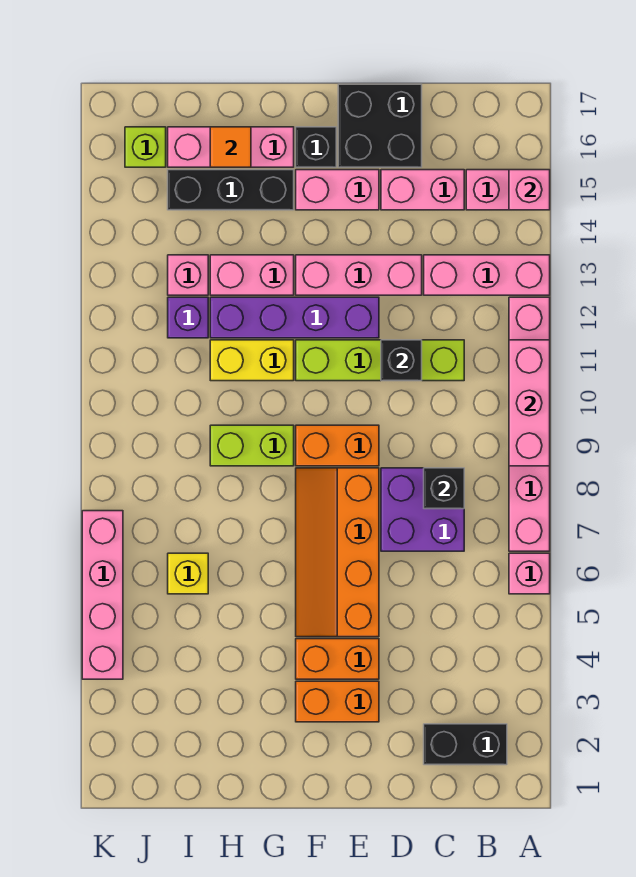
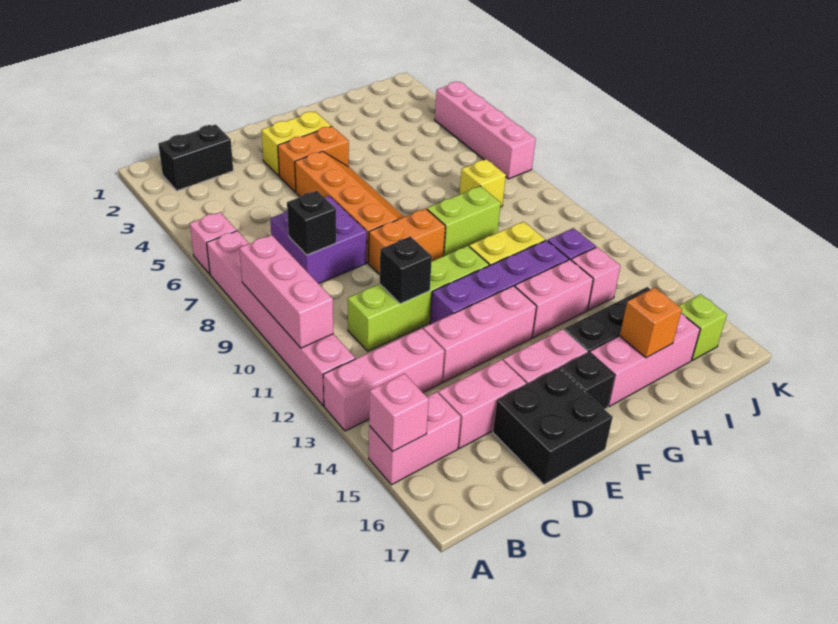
orange 1x2 brick [296,681,379,722] -> yellow 1x2 brick [261,111,331,176]
orange 1x1 tile [210,127,251,167] -> orange 1x1 brick [620,288,682,358]
yellow 1x1 brick [168,553,208,594] -> yellow 1x1 brick moved to [459,159,506,207]

